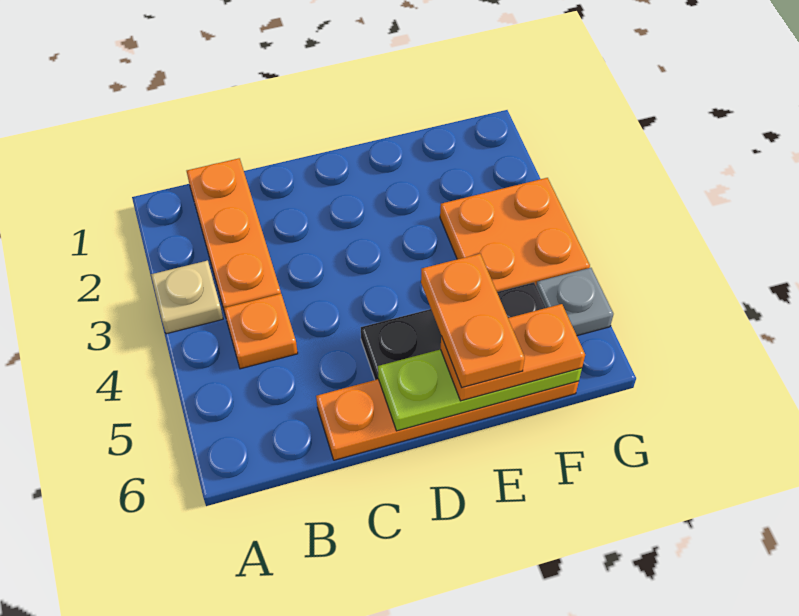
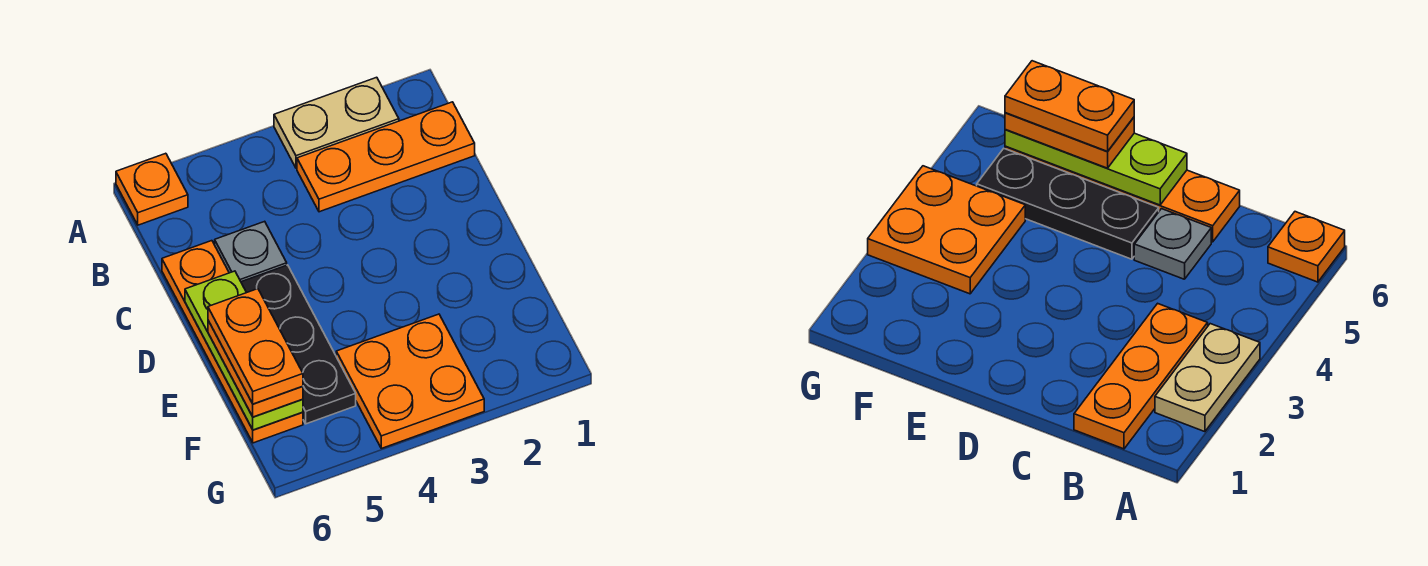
tan 1x1 plate [151,260,223,334] -> tan 1x2 plate [274,77,399,168]
orange 1x1 plate [224,294,298,369] -> orange 1x1 plate moved to [116,153,188,225]
orange 1x2 plate [421,254,525,388] -> orange 1x2 plate turned to [208,289,303,404]
grey 1x1 plate [536,268,613,336] -> grey 1x1 plate moved to [215,221,287,282]

